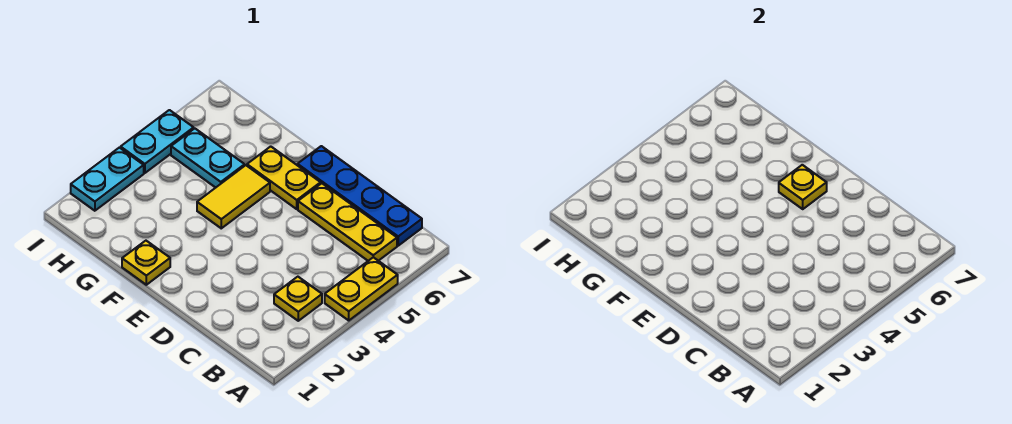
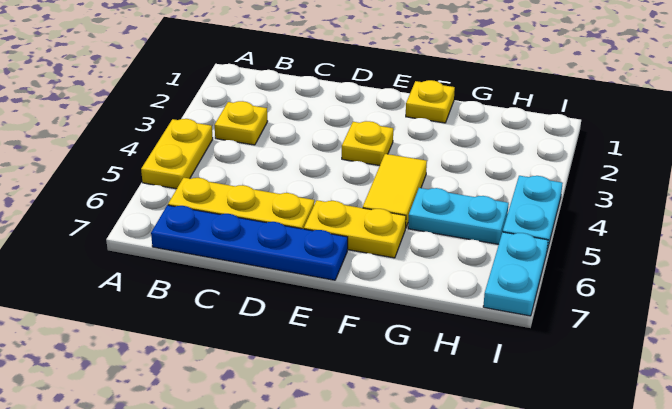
yellow 1x1 plate [779,165,827,209] -> yellow 1x1 plate moved to [342,121,393,166]
cyan 1x2 plate [71,148,144,211] -> cyan 1x2 plate moved to [483,232,548,316]

